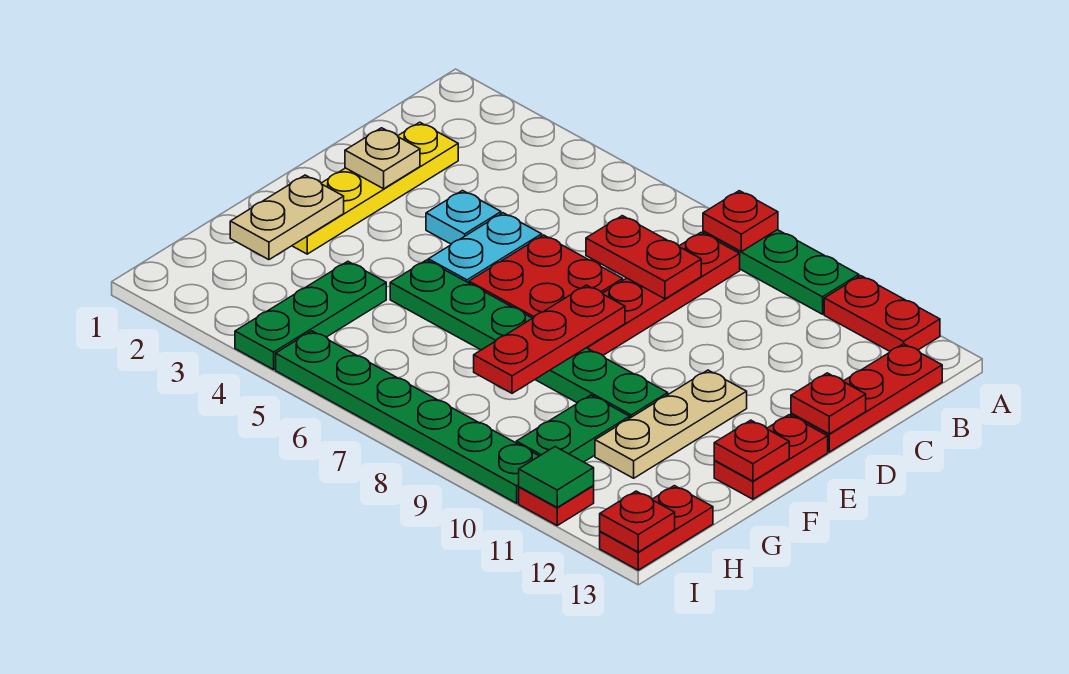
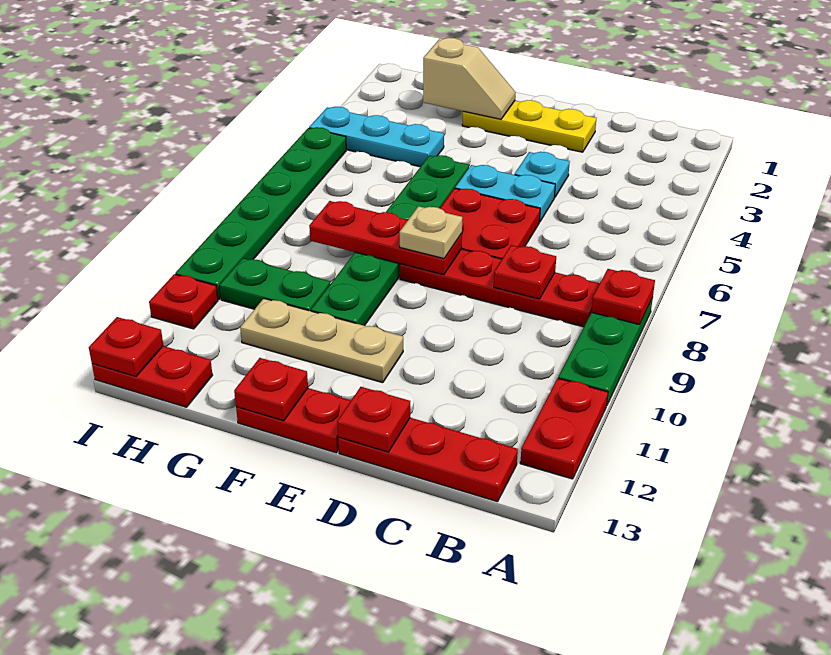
yellow 1x4 plate [292,122,458,254] -> yellow 1x3 plate [462,100,596,152]
red 1x2 plate [586,216,701,299] -> red 1x1 plate [494,245,556,299]
tan 1x1 plate [345,128,420,189] -> tan 1x1 plate moved to [400,206,462,258]
tan 1x2 plate [230,175,344,260] -> tan 1x2 slope [423,38,516,119]
green 1x3 plate [235,261,386,370] -> cyan 1x3 plate [309,107,444,167]
green 1x1 tile [519,447,594,507] -> none

